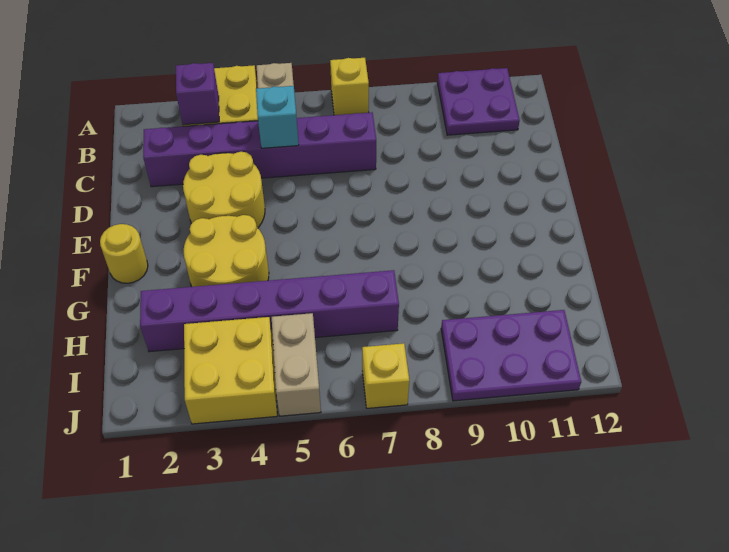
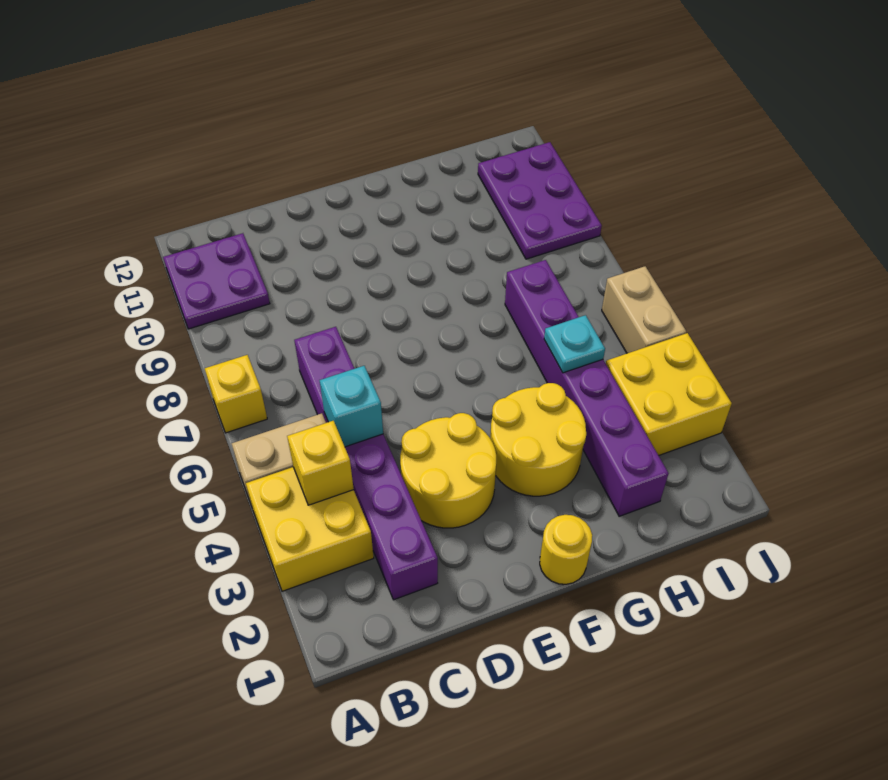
purple 1x1 brick [176,63,219,125] -> none
none -> cyan 1x1 plate [544,315,605,373]
tan 1x2 brick [272,313,321,416] -> tan 1x2 brick turned to [602,266,686,353]
yellow 1x1 brick [362,343,409,408] -> yellow 1x1 brick moved to [287,421,354,505]

